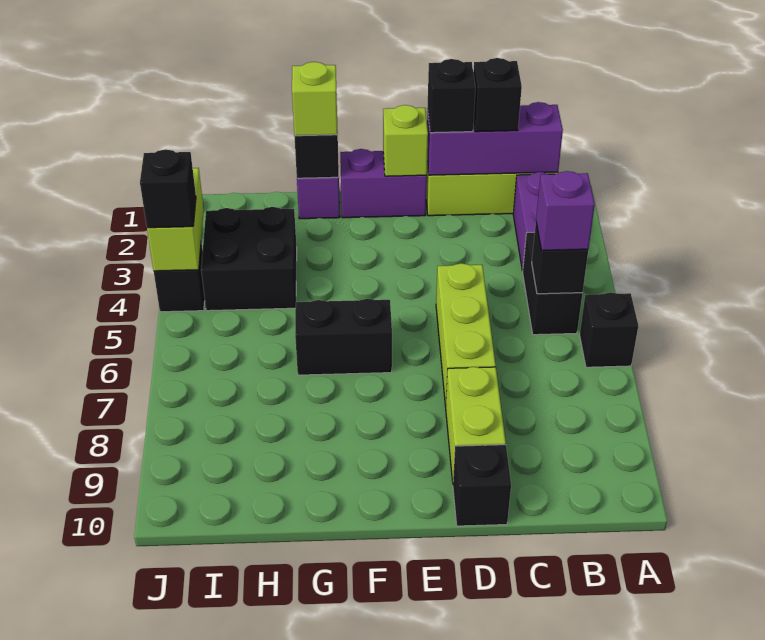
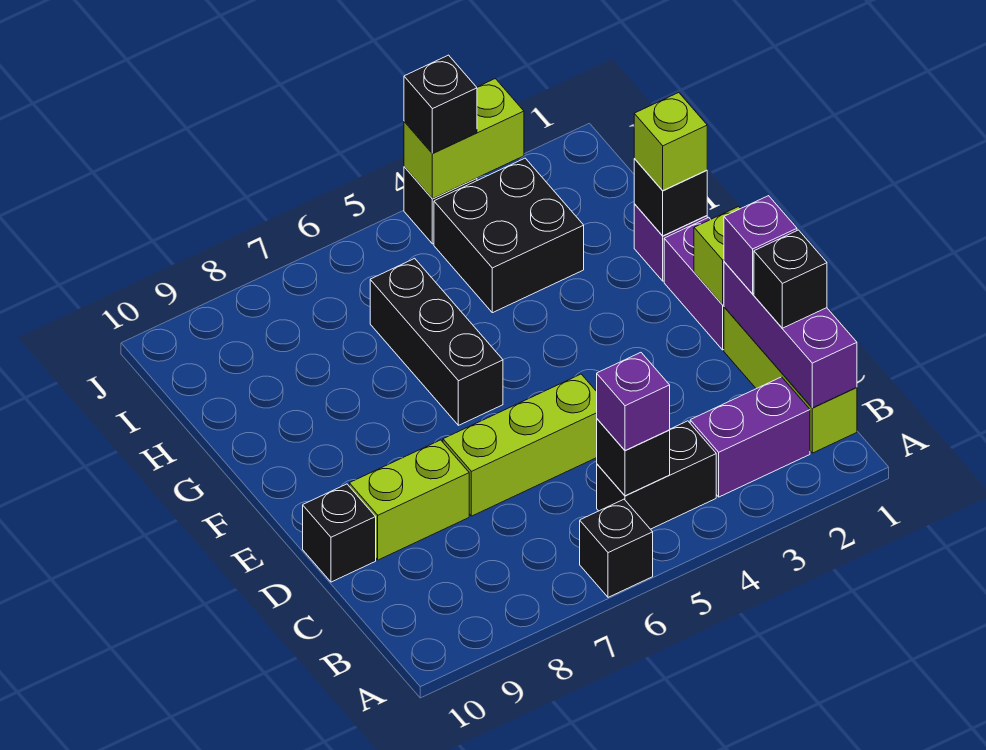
black 1x1 brick [428,59,475,133] -> purple 1x1 brick [724,196,797,294]
black 1x2 brick [295,299,392,375] -> black 1x3 brick [370,258,503,425]

